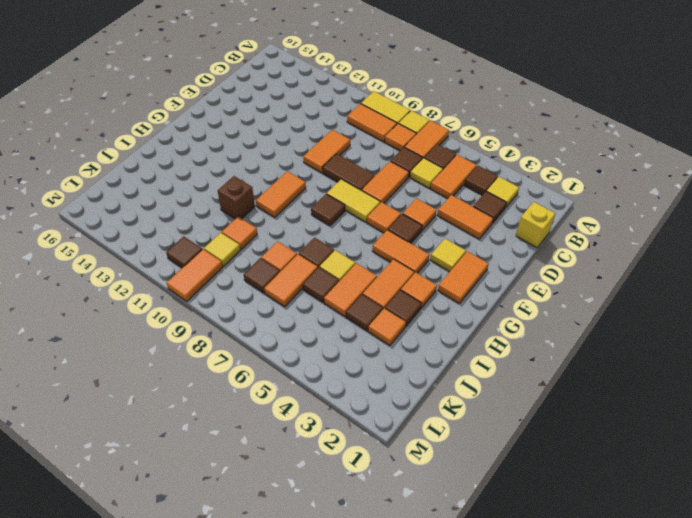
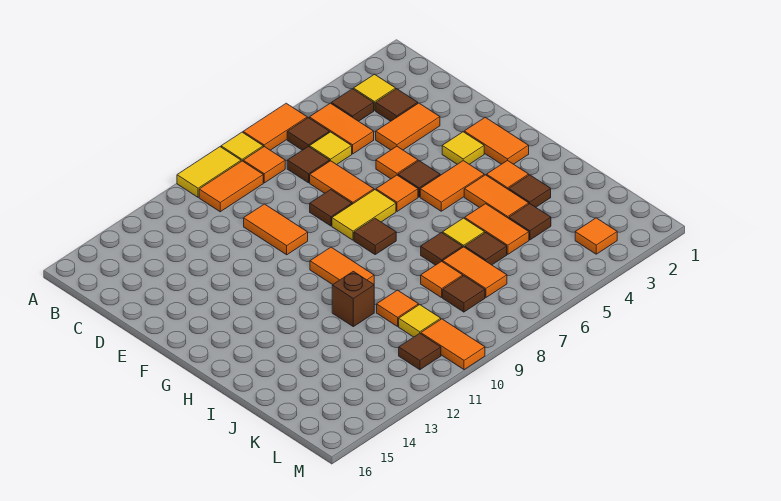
orange 1x2 tile [405,120,449,158] -> orange 1x2 tile turned to [243,103,307,150]
yellow 1x1 brick [516,202,555,248] -> none
brown 1x2 tile [322,154,375,190] -> brown 1x1 tile [310,190,352,226]
orange 1x1 tile [368,308,406,346] -> orange 1x1 tile moved to [575,218,617,254]

